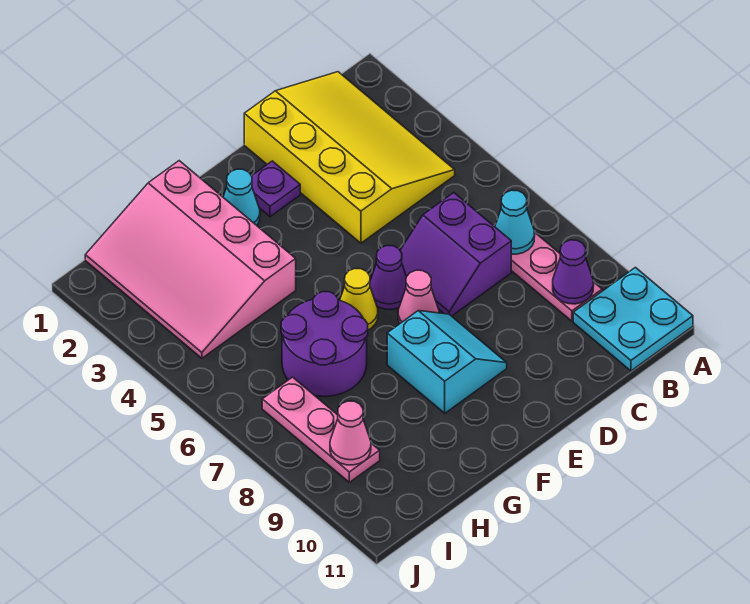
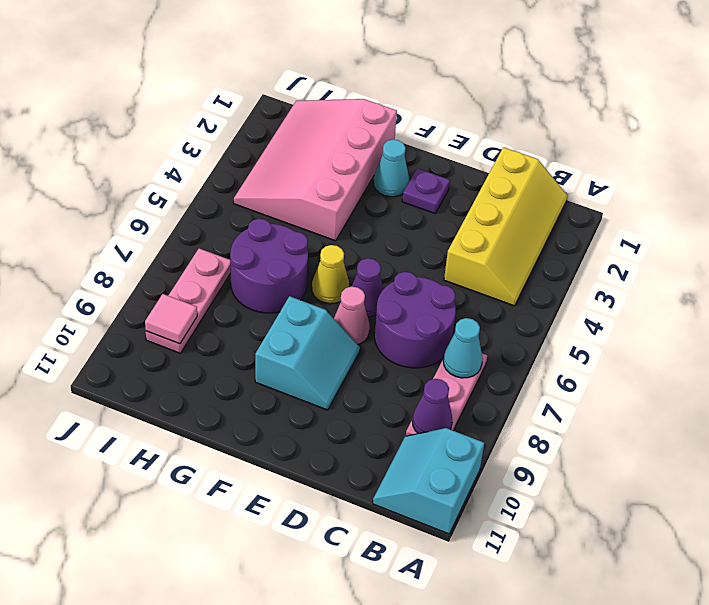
cyan 2x2 plate [573,267,693,371] -> cyan 2x2 slope [373,428,484,534]
yellow 3x4 slope [244,72,455,243] -> yellow 2x4 slope [444,147,568,306]
purple 2x2 slope [400,193,511,316] -> purple 2x2 round brick [374,272,456,368]
pink 1x1 cone [330,401,371,465] -> pink 1x1 tile [145,294,197,344]

